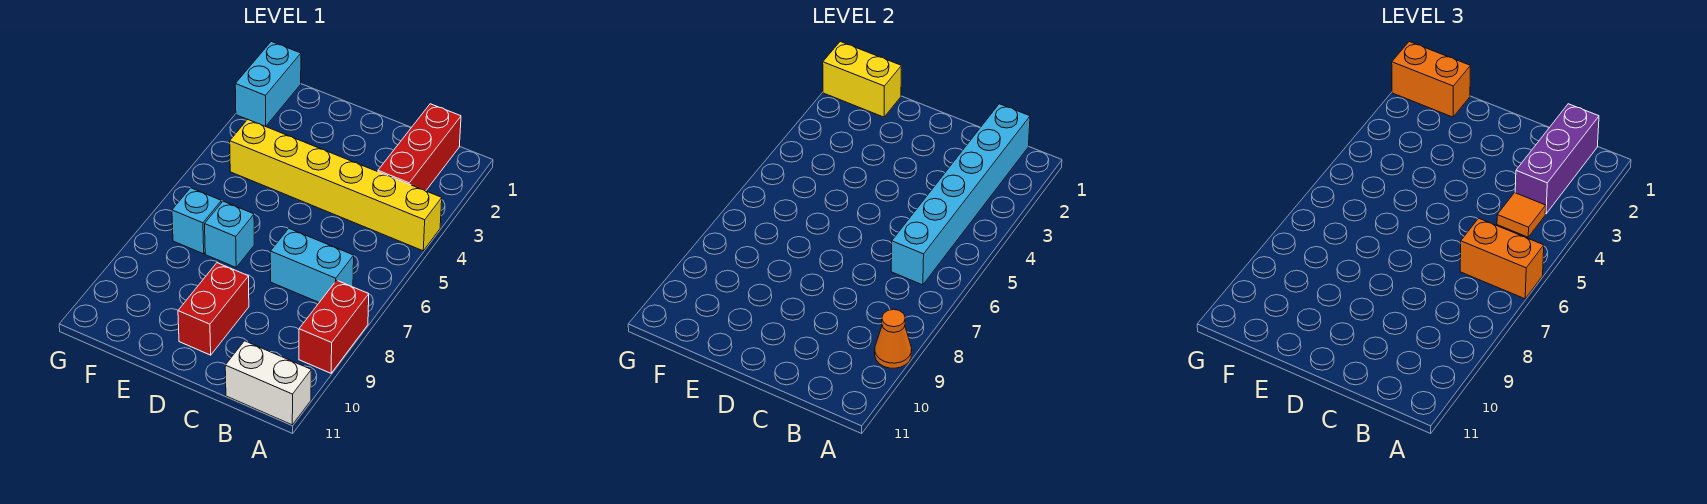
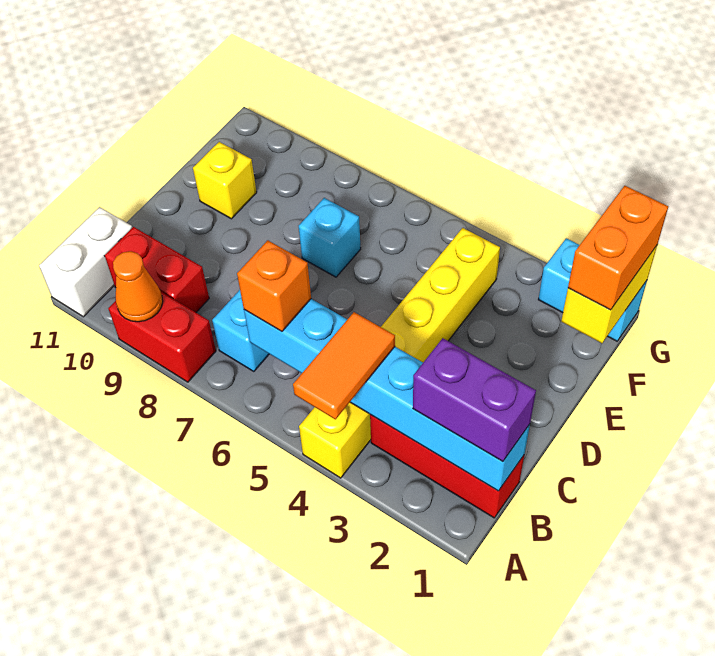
orange 1x2 brick [1460,218,1544,299] -> orange 1x1 brick [237,240,311,331]
purple 1x3 brick [1515,104,1599,214] -> purple 1x2 brick [413,338,536,462]
orange 1x1 tile [1497,193,1546,237] -> orange 1x2 tile [293,312,395,419]
red 1x2 brick [178,263,249,355] -> red 1x2 brick moved to [105,227,209,312]
none -> yellow 1x1 brick [193,142,257,219]
cyan 1x1 brick [172,188,221,254] -> none

